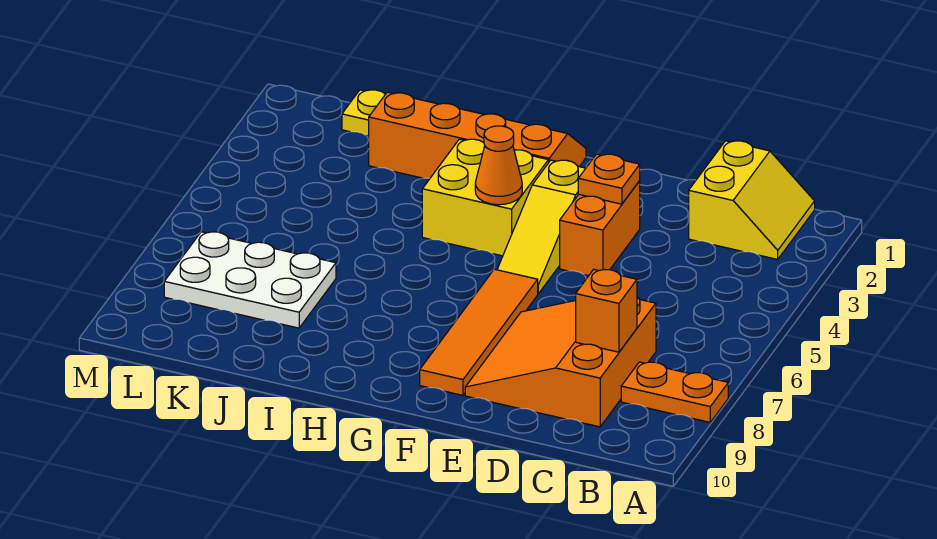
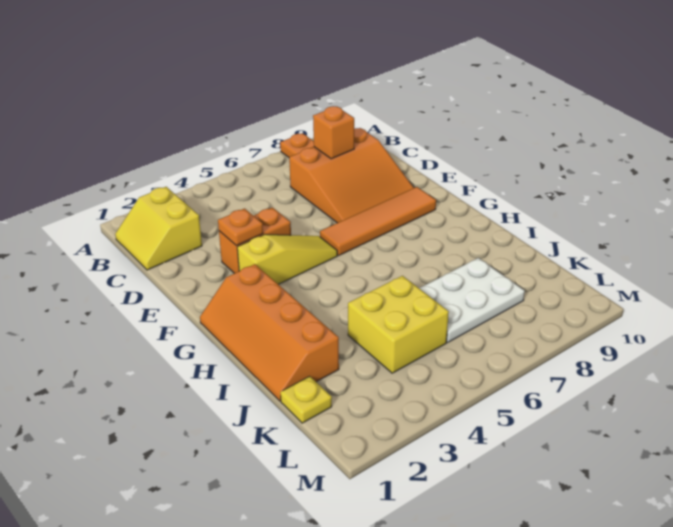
yellow 2x2 slope [689,141,815,259] -> yellow 2x2 slope turned to [115,187,202,270]
yellow 2x2 brick [422,139,548,256] -> yellow 2x2 brick moved to [348,276,449,373]
orange 1x1 cone [475,126,522,205] -> none
white 2x3 plate [164,232,336,328] -> white 2x3 plate turned to [419,258,525,342]

